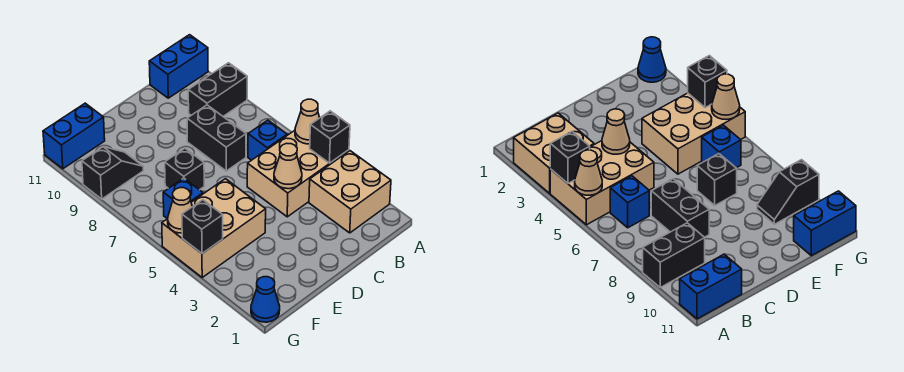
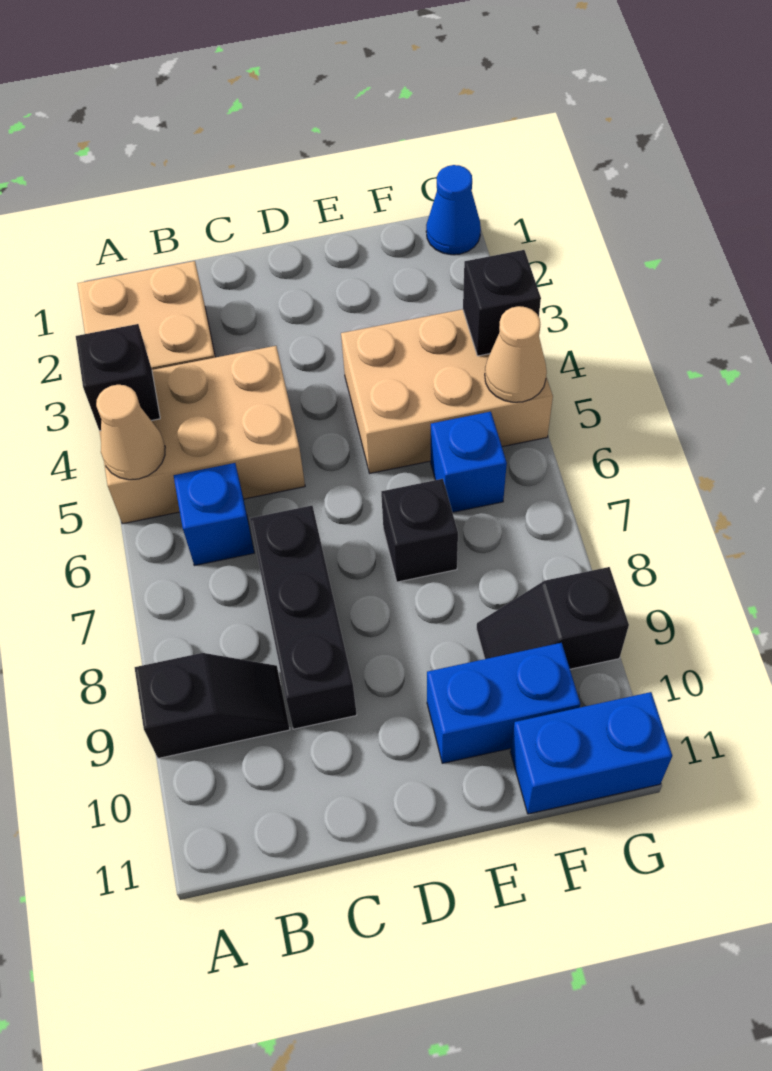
black 1x2 brick [188,63,247,116] -> black 1x2 slope [135,653,290,758]
blue 1x2 brick [149,35,208,98] -> blue 1x2 brick moved to [427,643,580,763]
tan 1x1 cone [274,143,302,189] -> none
black 1x2 brick [187,105,246,171] -> black 1x3 brick [250,506,357,729]

